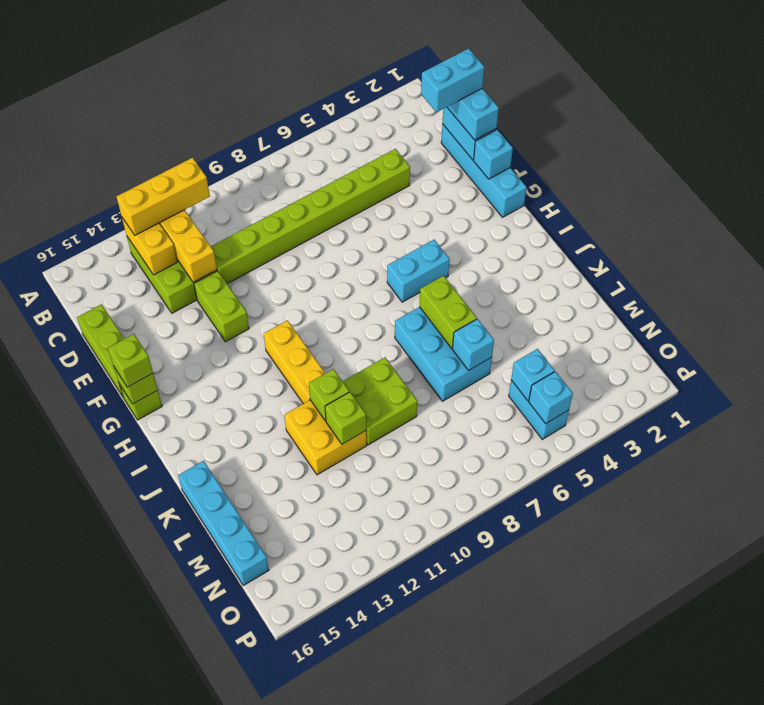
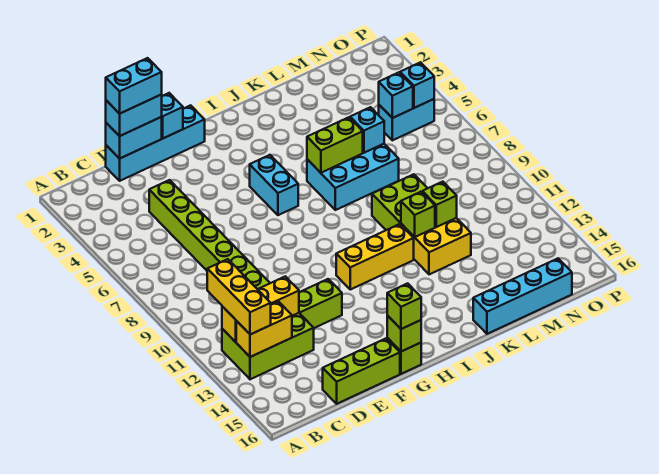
cyan 1x2 brick [421,48,484,112] -> cyan 1x2 brick turned to [106,58,162,114]

